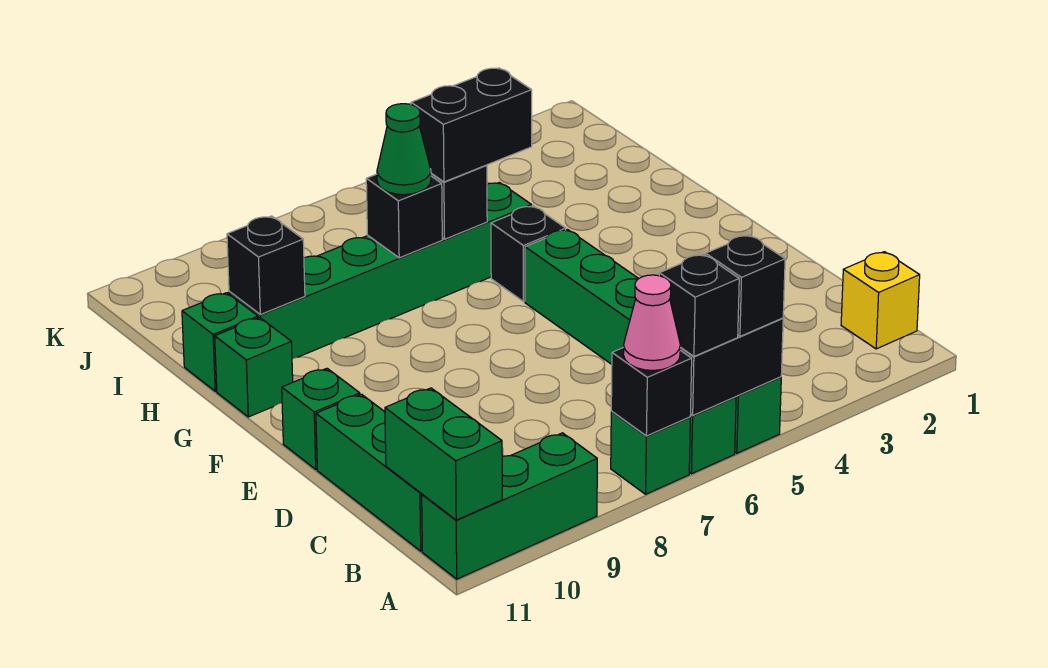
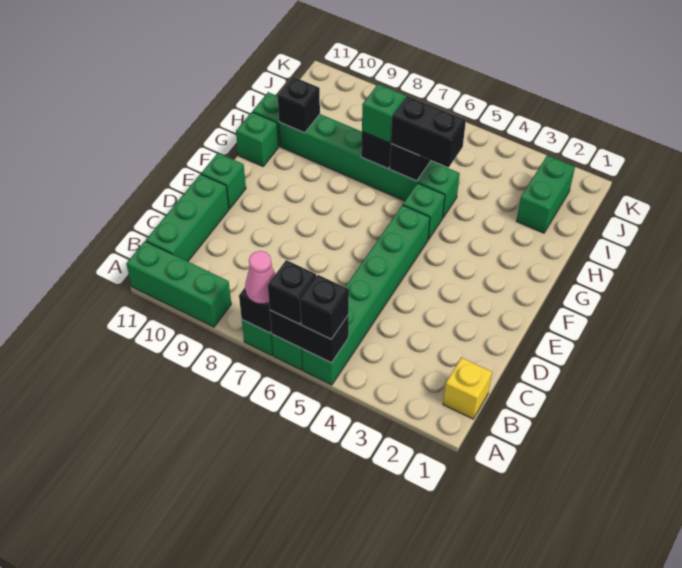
green 1x2 brick [385,388,502,520] -> green 1x2 brick moved to [516,155,575,233]
black 1x1 brick [491,206,566,302] -> green 1x1 brick [403,183,445,240]
green 1x1 cone [377,104,431,195] -> green 1x1 brick [362,84,406,143]

